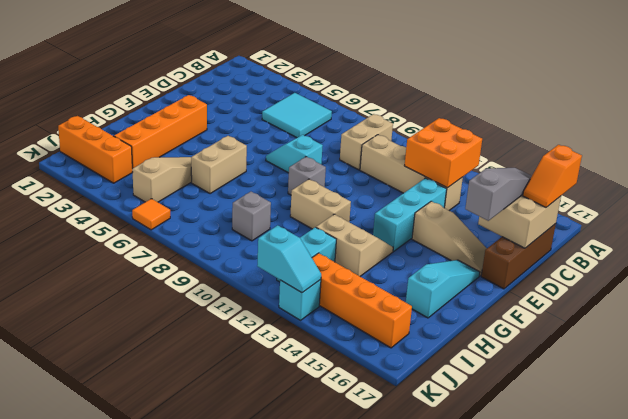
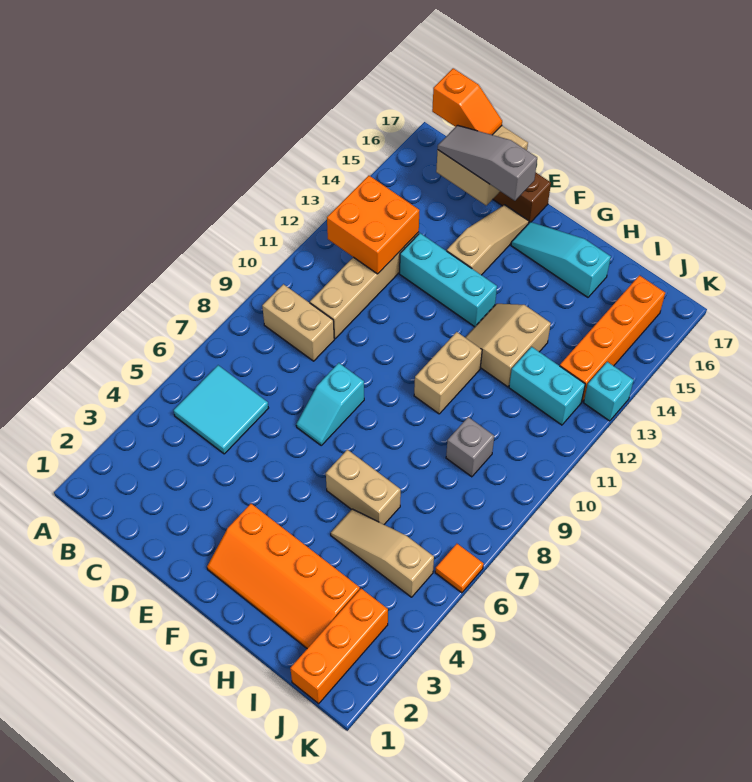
grey 1x1 brick [288,157,326,195] -> none
cyan 1x2 slope [257,225,321,293] -> none

